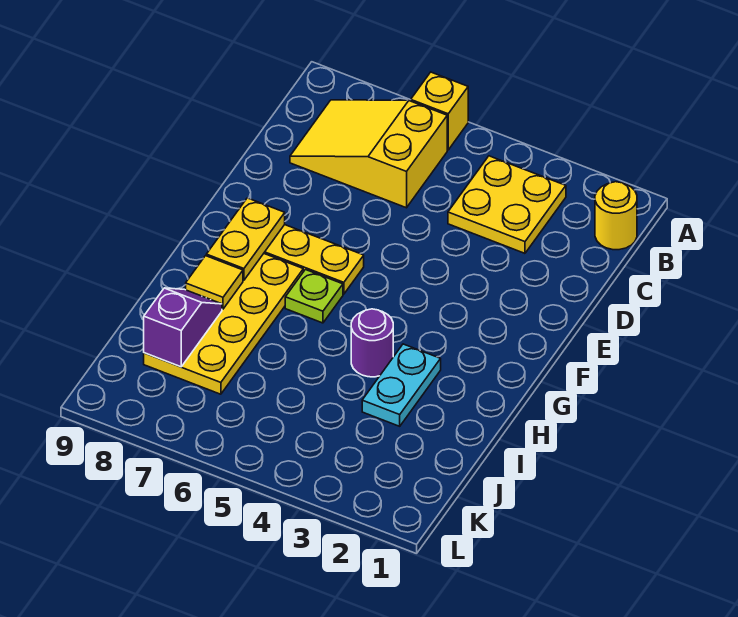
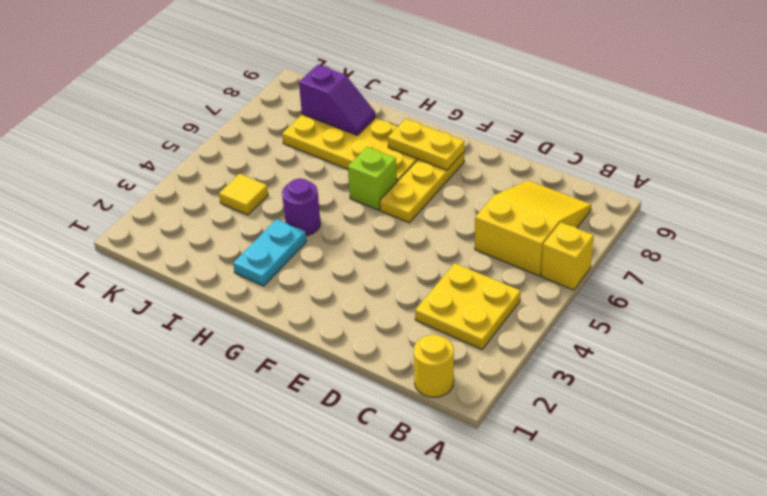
lime 1x1 plate [285,270,343,323] -> lime 1x1 brick [348,147,397,210]
cyan 1x2 plate [362,344,441,426] -> cyan 1x2 plate turned to [233,219,306,286]
yellow 1x1 tile [186,256,243,309] -> yellow 1x1 tile moved to [219,174,268,215]

